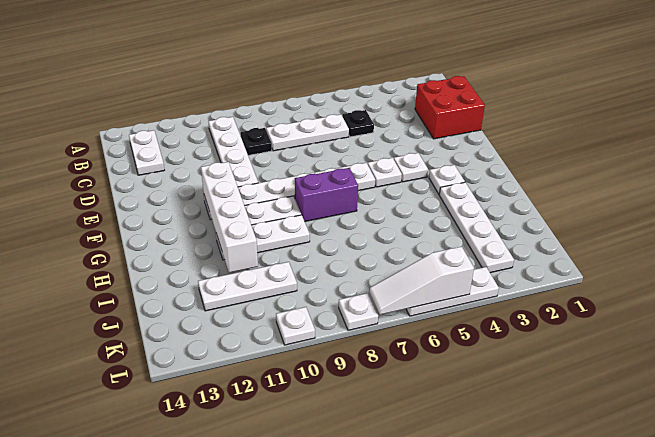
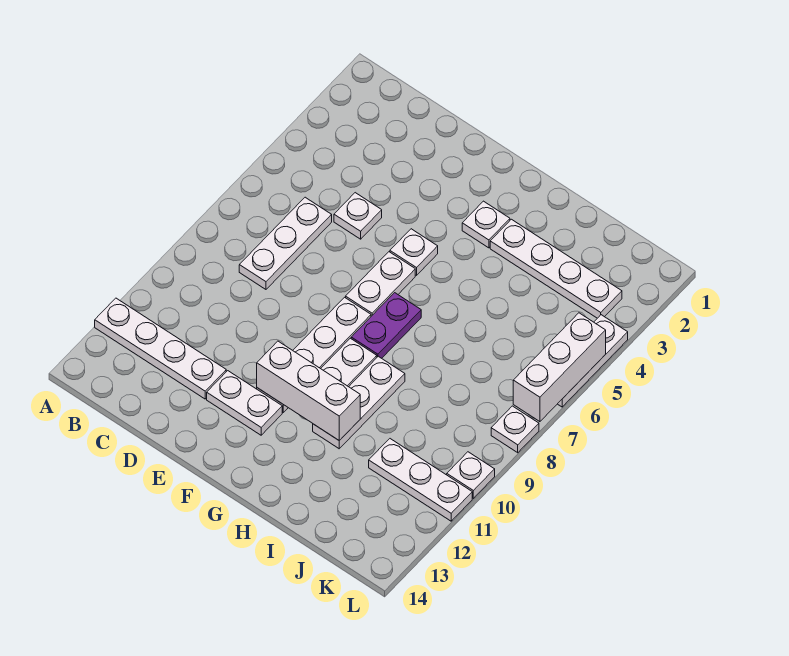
white 1x4 plate [209,117,258,187] -> white 1x4 plate moved to [95,298,226,399]
white 1x2 plate [129,130,164,175] -> white 1x2 plate moved to [207,371,282,435]
red 2x2 brick [415,76,485,139] -> none
black 1x1 plate [342,110,374,137] -> none
black 1x1 plate [240,128,272,155] -> none
white 1x1 plate [394,153,428,182] -> white 1x1 plate moved to [334,193,382,239]
white 1x4 brick [201,162,258,273] -> white 1x3 brick [257,341,360,441]
purple 1x2 brick [295,168,358,222] -> purple 1x2 plate [351,293,421,358]
white 1x3 plate [198,262,297,311] -> white 1x3 plate turned to [369,439,472,521]
white 1x3 slope [370,247,474,315] -> white 1x3 brick [513,313,606,422]

